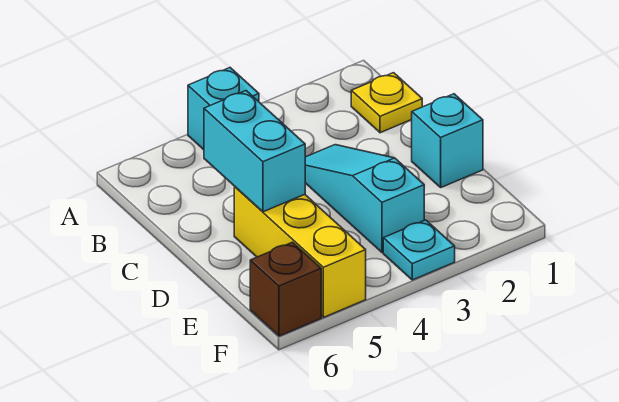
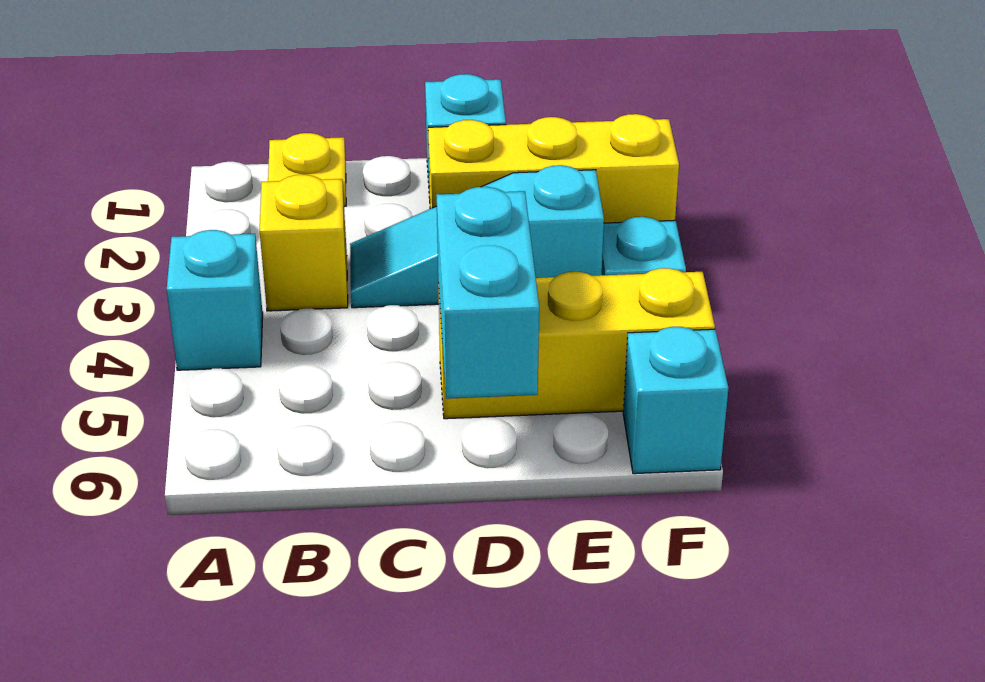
none -> yellow 1x1 brick [260,175,348,311]
cyan 1x2 brick [204,91,305,212] -> cyan 1x2 brick turned to [436,187,539,399]
none -> yellow 1x3 brick [428,114,679,223]
brown 1x1 brick [250,242,321,336] -> cyan 1x1 brick [623,327,728,474]

